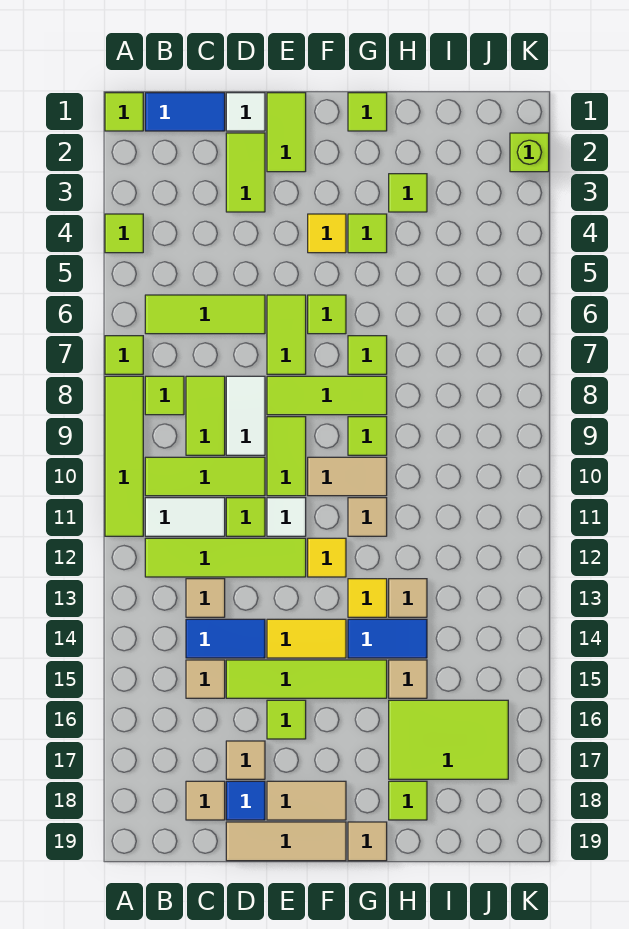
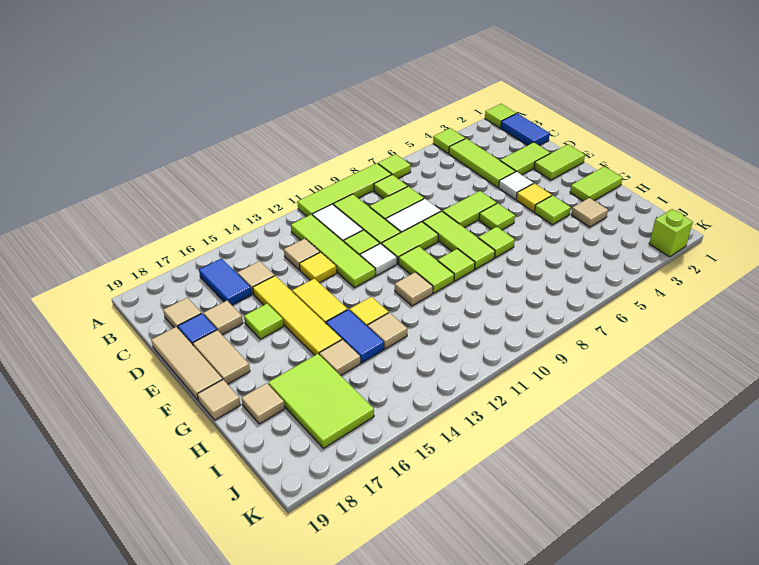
lime 1x3 tile [145,295,265,334] -> lime 1x3 tile moved to [449,139,516,187]
blue 1x2 tile [186,619,265,658] -> blue 1x2 tile moved to [199,259,252,305]
white 1x1 tile [226,93,265,131] -> white 1x1 tile moved to [499,171,533,200]
lime 1x4 tile [226,660,387,698] -> yellow 1x4 tile [253,276,342,355]
tan 1x2 tile [308,457,387,496] -> lime 1x2 tile [399,246,454,293]
yellow 1x1 tile [308,538,346,577] -> yellow 1x1 tile moved to [299,252,337,283]
lime 1x1 tile [348,93,387,131] -> lime 1x2 tile [570,167,622,201]
lime 1x1 tile [389,174,427,212] -> tan 1x1 tile [571,198,608,227]
lime 1x1 tile [389,781,427,820] -> tan 1x1 tile [242,383,285,424]

